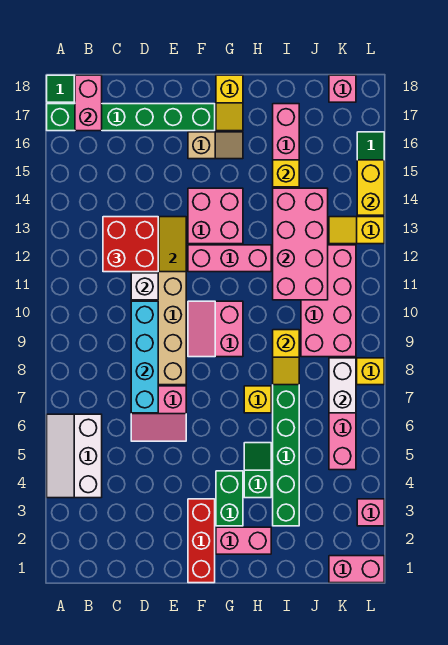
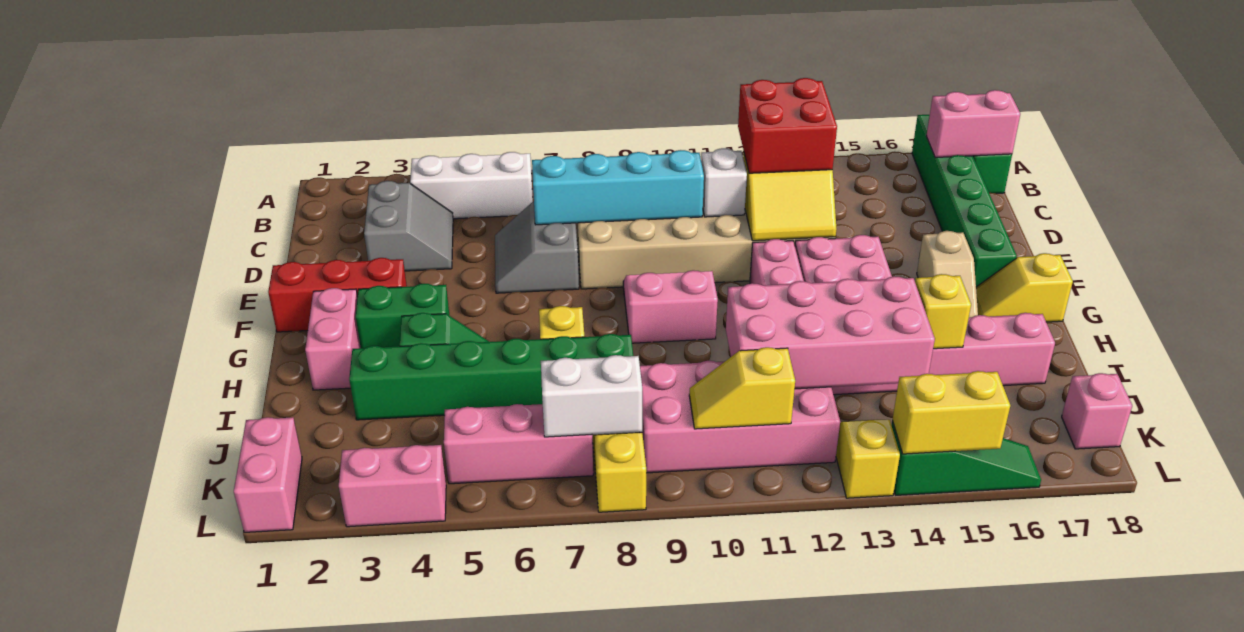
none -> grey 2x2 slope [364,181,453,271]
pink 2x2 slope [131,386,186,441] -> grey 2x2 slope [495,201,579,293]
yellow 1x2 slope [273,330,299,385] -> yellow 1x2 slope moved to [689,347,795,429]
pink 1x1 brick [357,499,384,526] -> pink 1x2 brick [339,445,446,527]

